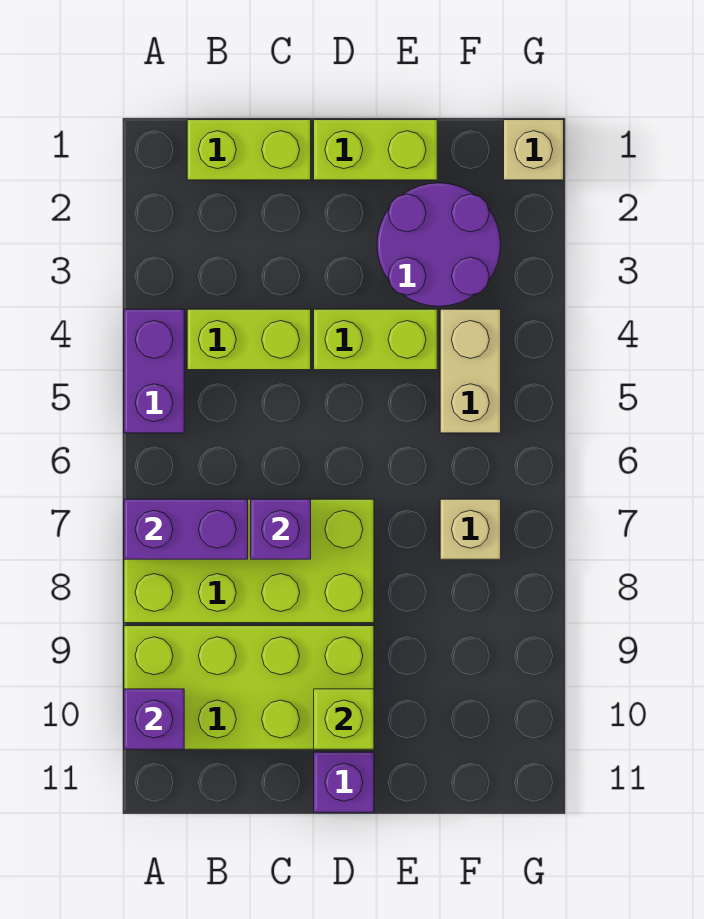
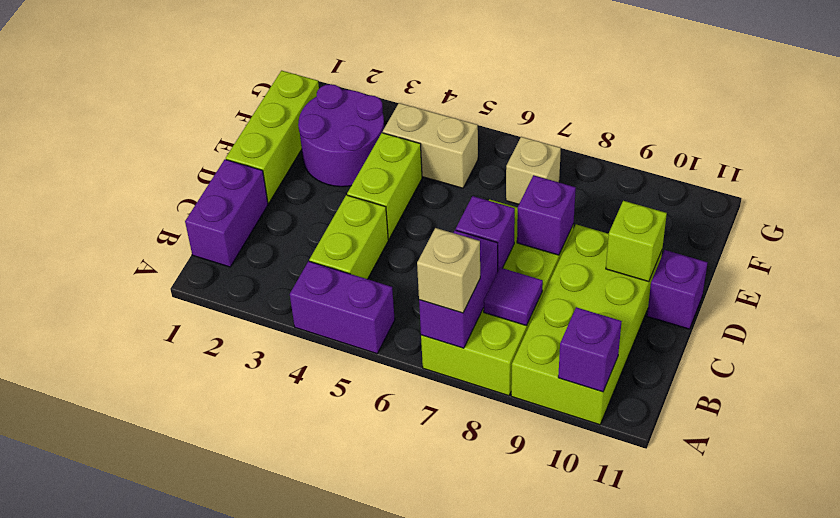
lime 1x2 brick [187,120,311,180] -> purple 1x2 brick [185,159,268,267]
none -> purple 1x1 tile [484,268,543,326]
lime 1x2 brick [314,120,437,180] -> lime 1x3 brick [226,71,319,203]
none -> purple 1x1 brick [517,175,576,255]
tan 1x1 brick [504,120,564,180] -> tan 1x1 brick moved to [417,228,480,313]

